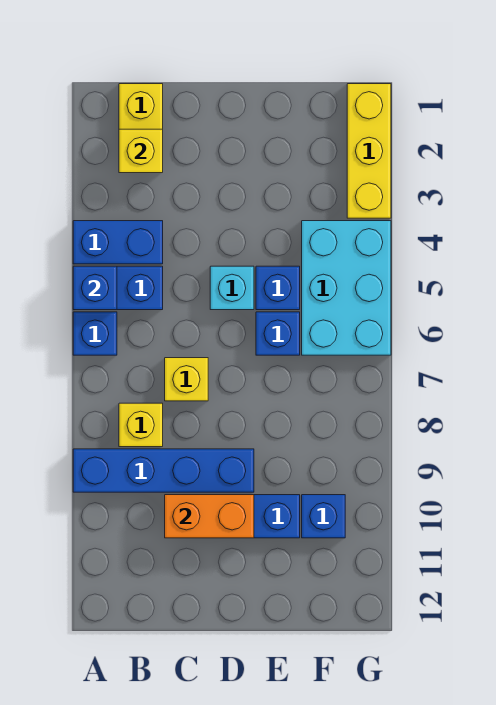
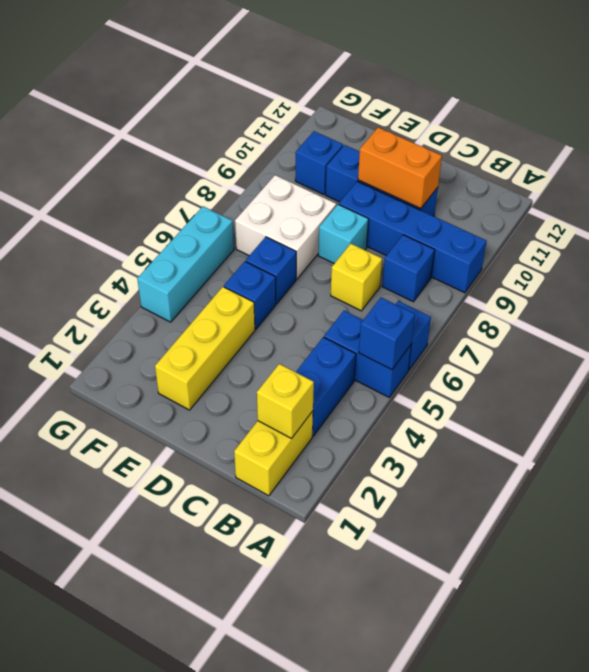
blue 1x2 brick [73,221,163,264] -> blue 1x2 brick turned to [296,337,356,436]
yellow 1x1 brick [119,403,163,447] -> blue 1x1 brick [382,235,435,302]
cyan 1x1 brick [210,266,254,310] -> cyan 1x1 brick moved to [318,204,369,263]
none -> white 2x2 brick [235,175,336,279]
cyan 2x3 brick [302,221,391,355] -> cyan 1x3 brick [137,206,234,322]
yellow 1x3 brick [347,84,391,218] -> yellow 1x3 brick moved to [155,287,255,410]

